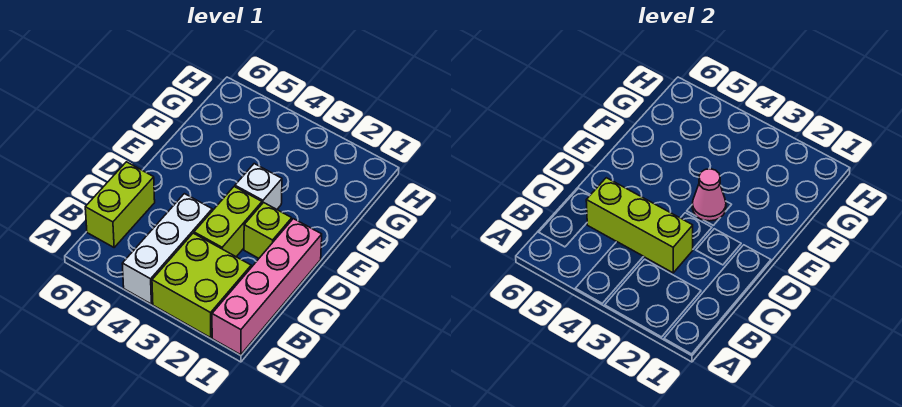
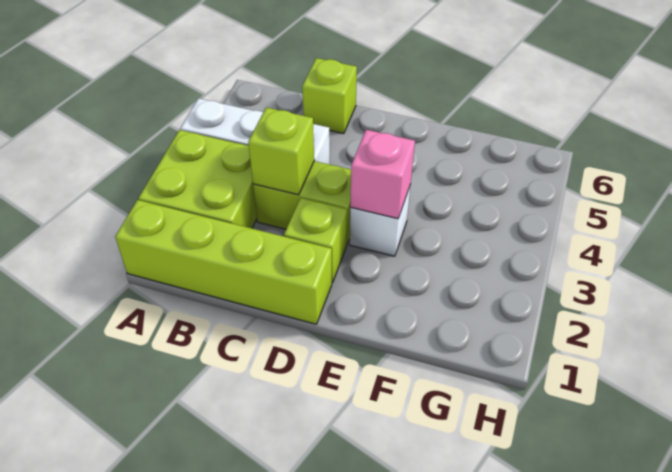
pink 1x4 brick [212,219,322,355] -> lime 1x4 brick [115,200,332,324]
lime 1x2 brick [85,162,155,247] -> lime 1x1 brick [302,58,357,134]
lime 1x3 brick [586,178,693,273] -> lime 1x1 brick [248,108,314,195]
pink 1x1 cone [692,169,726,221] -> pink 1x1 brick [350,130,415,219]

